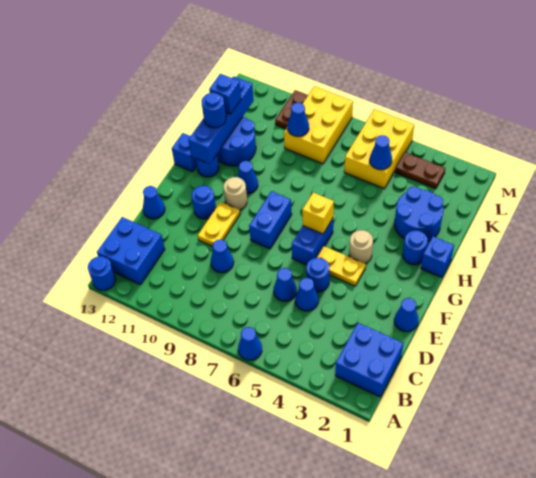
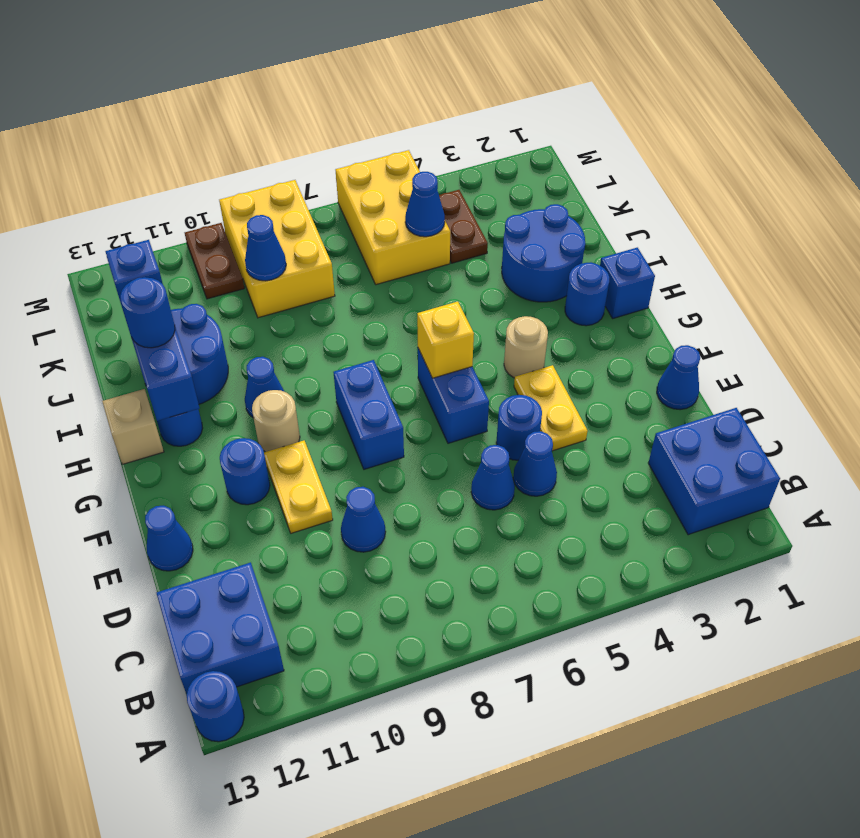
blue 1x1 cone [238,327,262,360] -> none
yellow 1x2 plate [317,246,366,286] -> yellow 1x2 plate turned to [514,365,588,451]
blue 1x1 brick [172,133,197,172] -> tan 1x1 brick [102,389,164,464]
brown 1x2 plate [395,152,445,189] -> brown 1x2 plate turned to [439,190,488,263]

